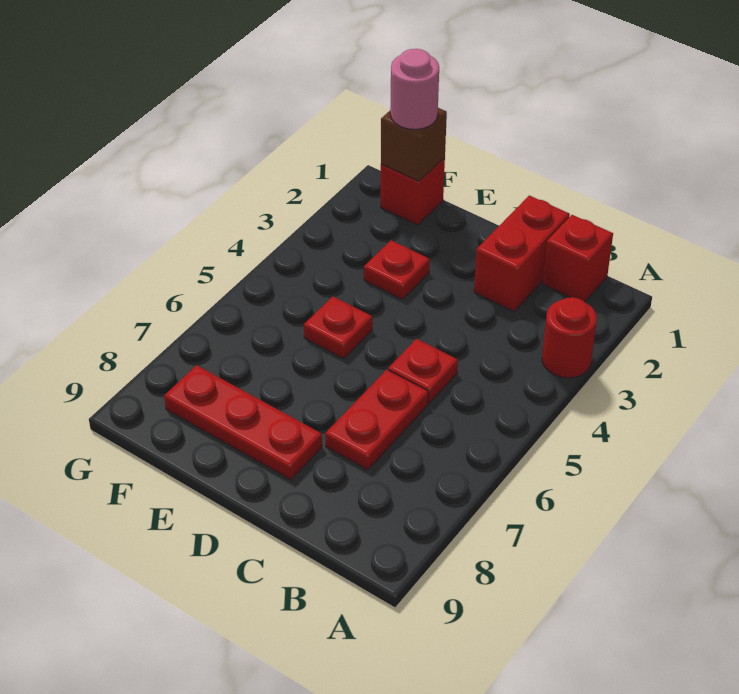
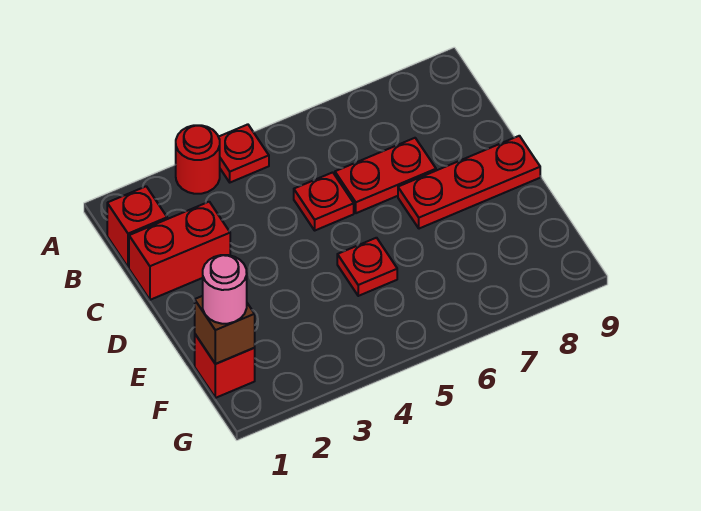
red 1x3 plate [164,365,322,480] -> red 1x3 plate turned to [398,136,540,229]
red 1x1 plate [364,240,430,299] -> red 1x1 plate moved to [219,124,269,182]

